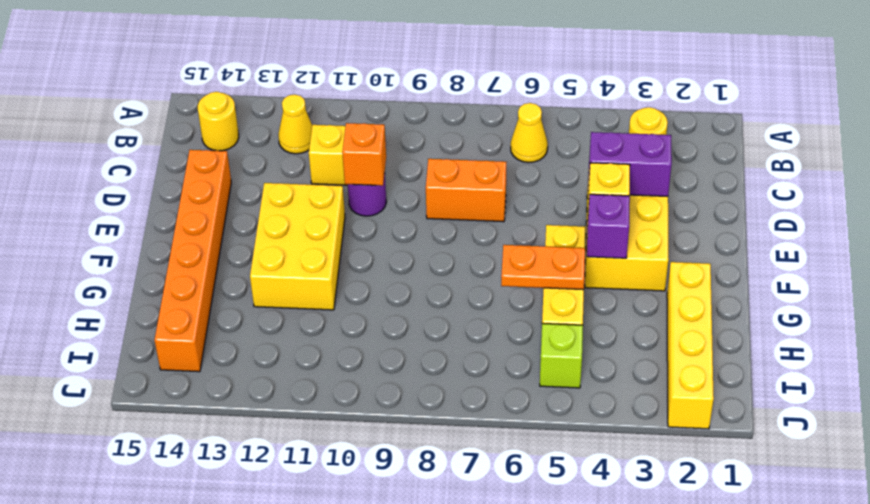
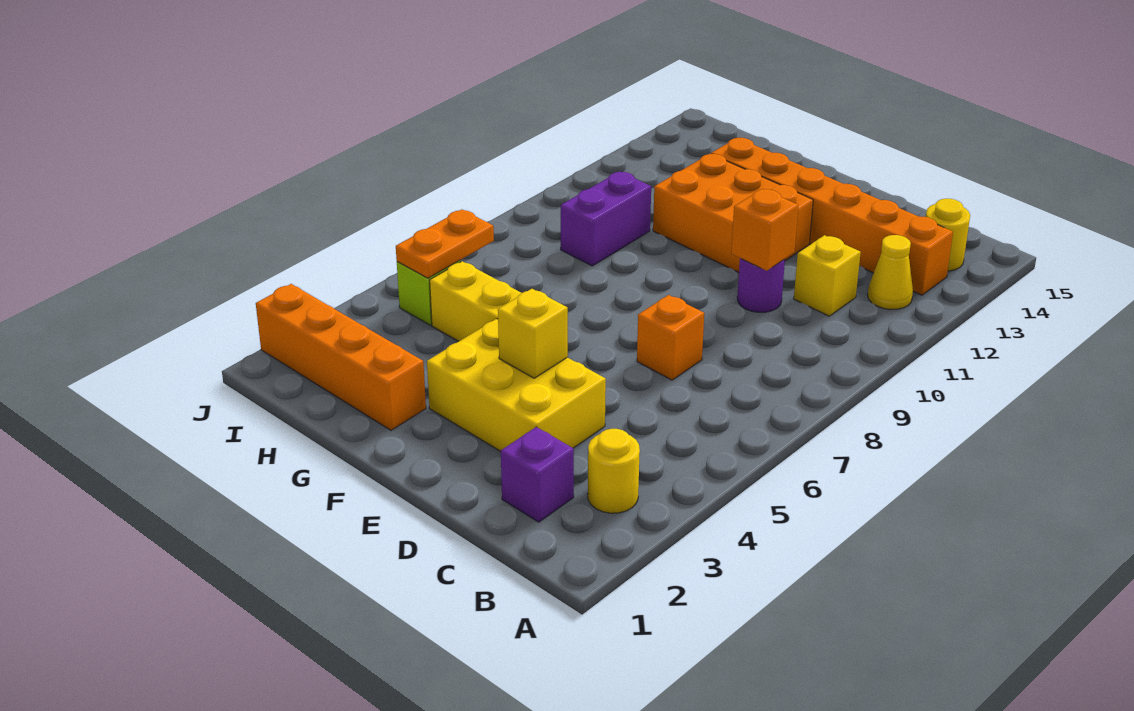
yellow 1x1 cone [511,103,548,163] -> none
purple 1x2 brick [588,132,672,196] -> purple 1x2 brick moved to [561,171,651,266]
orange 1x2 brick [426,159,506,222] -> orange 1x1 brick [637,295,704,380]
orange 1x6 brick [154,150,231,372] -> orange 1x6 brick moved to [711,138,953,295]
yellow 2x3 brick [250,183,345,310] -> orange 2x3 brick [653,154,813,272]
purple 1x1 brick [587,194,630,258] -> purple 1x1 brick moved to [501,427,574,522]
yellow 1x4 brick [667,262,714,429] -> orange 1x4 brick [256,284,426,430]
orange 1x2 plate [501,245,585,290] -> orange 1x2 plate moved to [396,210,494,278]

